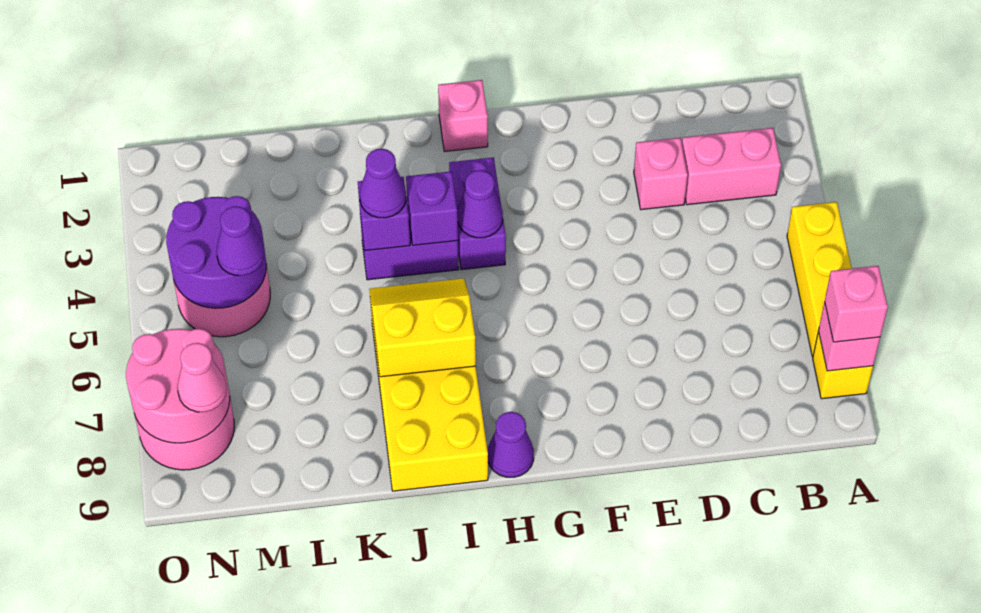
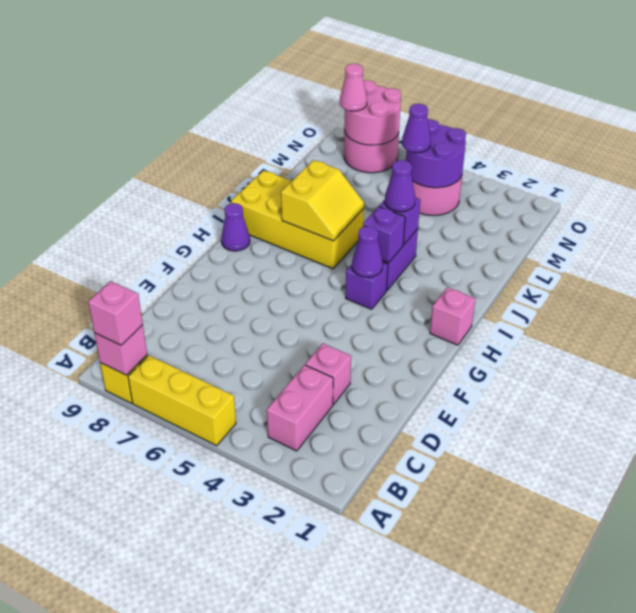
purple 1x2 brick [449,157,506,270] -> purple 1x1 brick [346,262,388,309]

